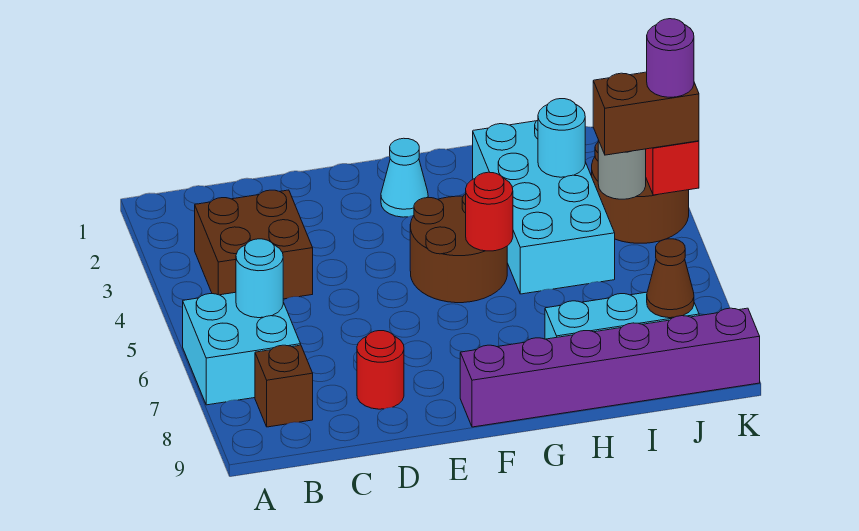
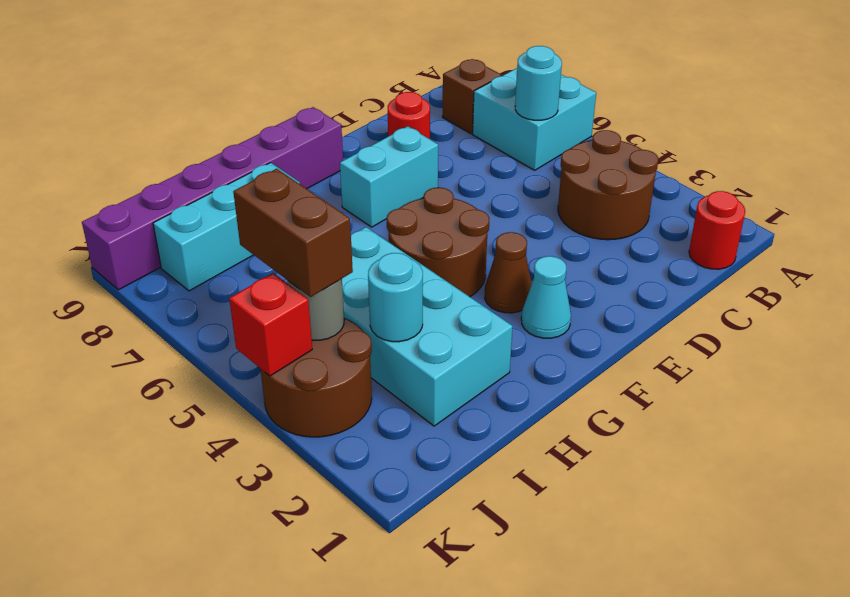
brown 2x2 brick [195,190,313,299] -> brown 2x2 round brick [558,130,658,240]
none -> cyan 1x2 brick [340,126,438,227]
red 1x1 round brick [466,172,513,251] -> red 1x1 round brick moved to [689,191,745,269]
brown 1x2 brick [593,72,699,155] -> brown 1x2 brick turned to [233,169,353,297]
brown 1x1 cone [647,239,694,318] -> brown 1x1 cone moved to [485,232,532,313]
purple 1x1 round brick [647,19,694,97] -> none

